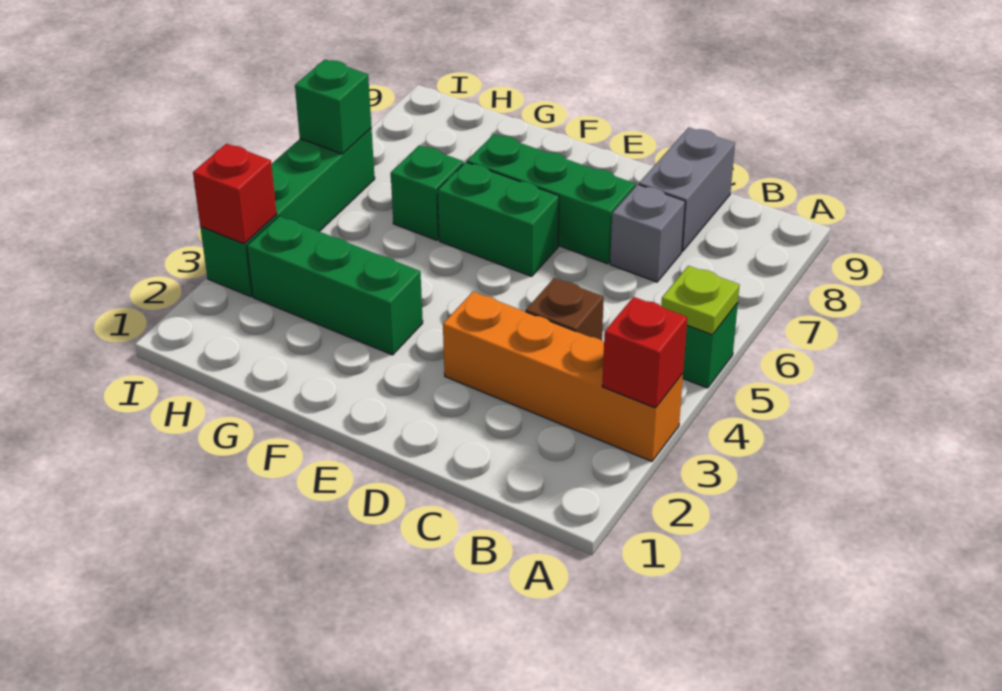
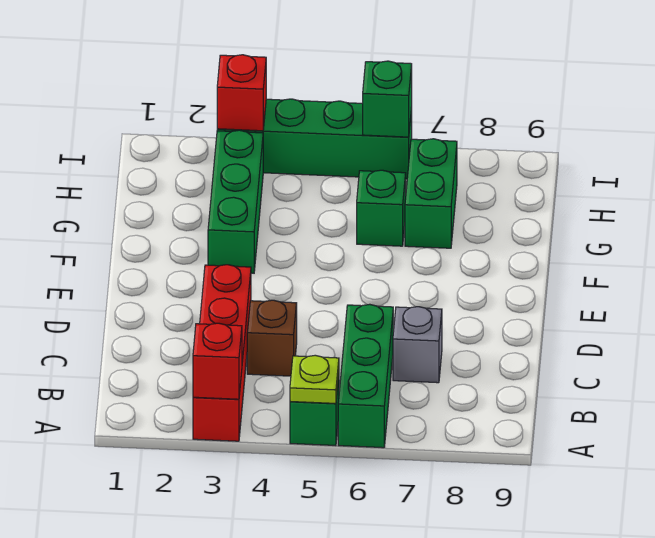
orange 1x4 brick [443,292,683,461] -> red 1x4 brick [193,265,251,441]
grey 1x2 brick [639,127,735,251] -> none
green 1x3 brick [467,134,635,264] -> green 1x3 brick moved to [338,304,393,448]
green 1x2 brick [438,162,559,276] -> green 1x2 brick moved to [405,139,457,248]

